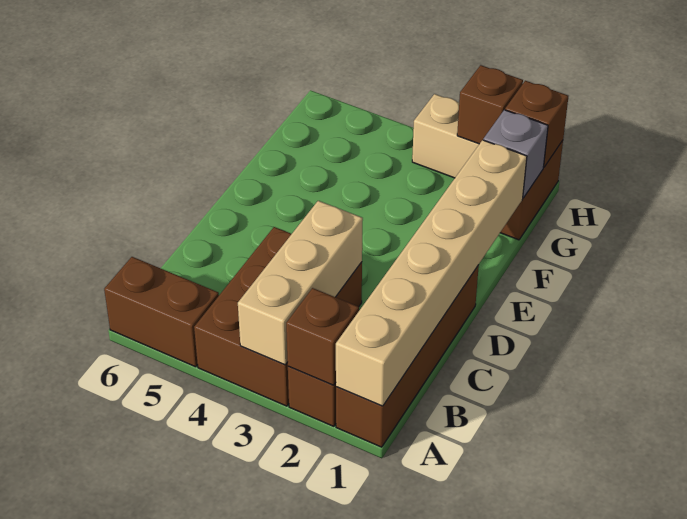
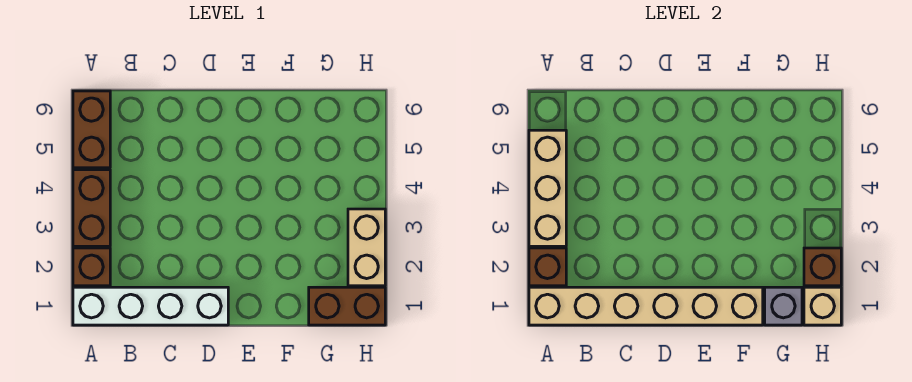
brown 1x4 brick [336,265,479,447] -> white 1x4 brick [73,287,228,325]
brown 2x3 brick [194,227,362,406] -> brown 1x2 brick [73,170,110,246]
tan 1x3 brick [238,201,363,365] -> tan 1x3 brick turned to [529,130,566,246]
brown 1x1 brick [505,81,568,167] -> tan 1x1 brick [804,287,841,325]

